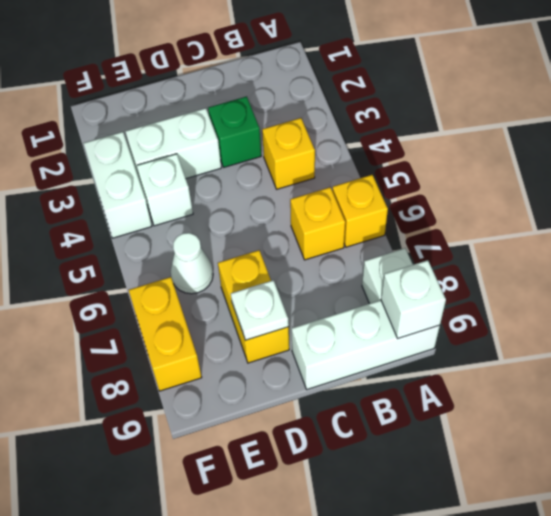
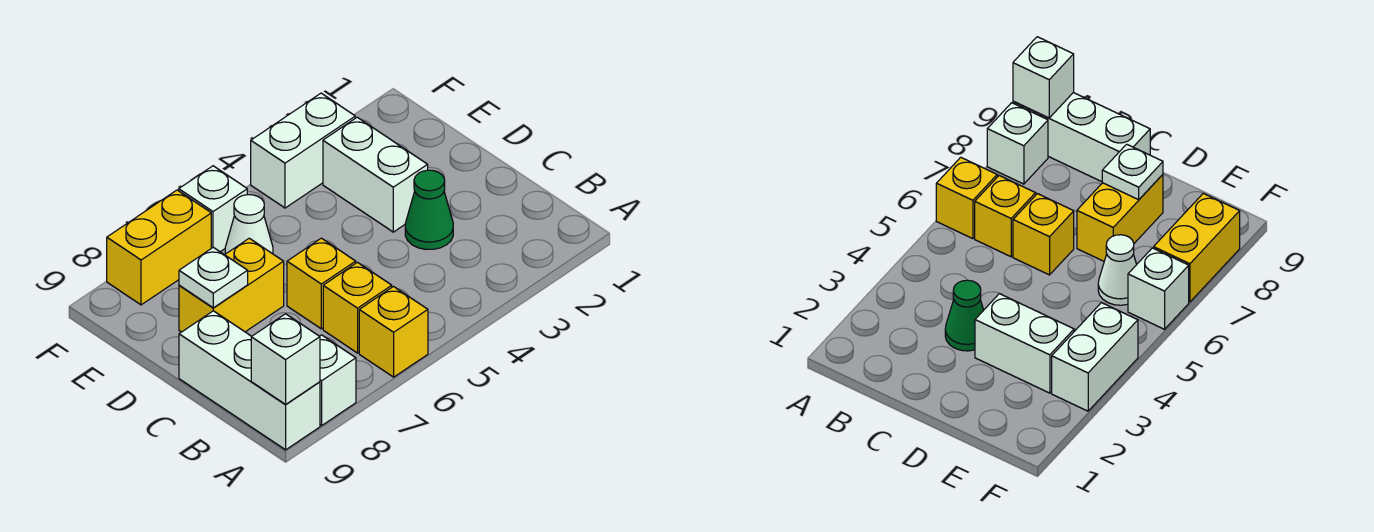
yellow 1x1 brick [262,118,315,189] -> yellow 1x1 brick moved to [287,238,356,329]
green 1x1 brick [208,96,261,167] -> green 1x1 cone [405,170,453,249]
white 1x1 brick [137,154,193,226] -> white 1x1 brick moved to [179,166,247,252]

